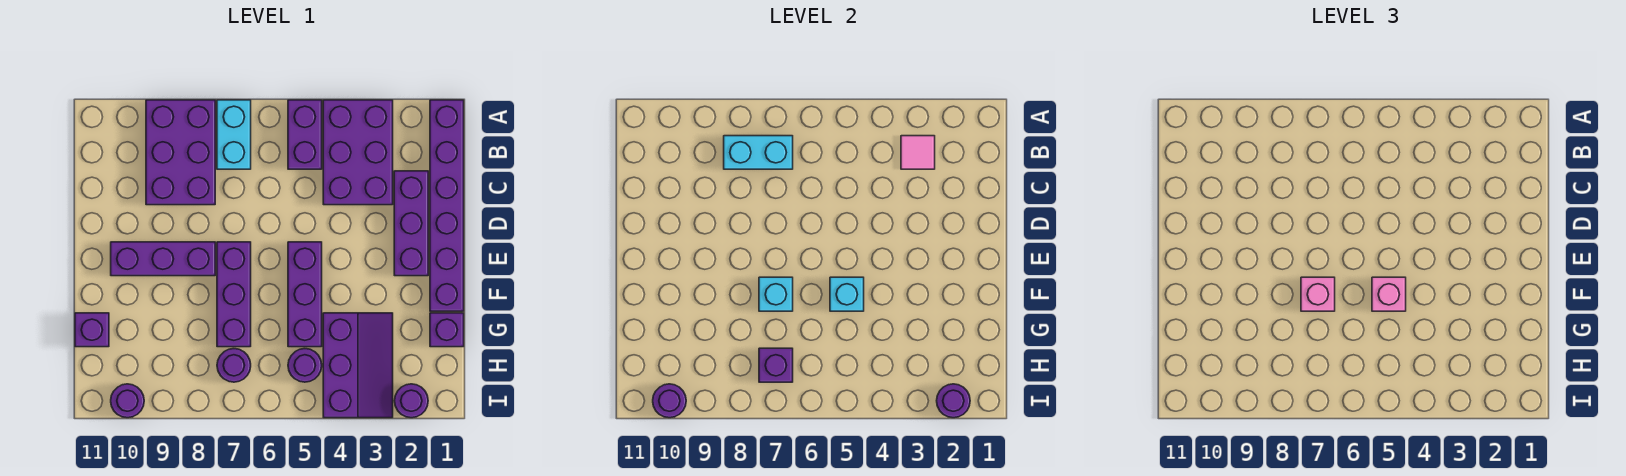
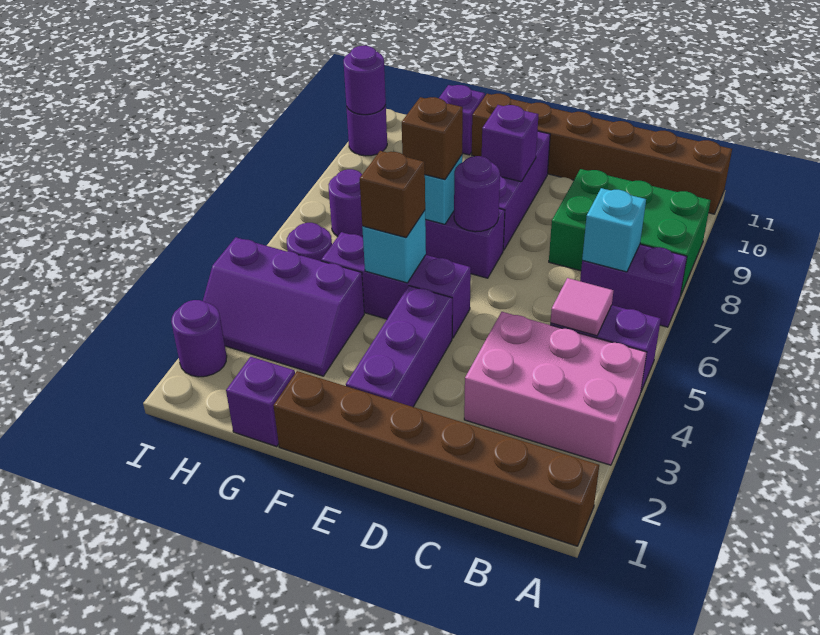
purple 1x6 brick [430,100,464,311] -> brown 1x6 brick [274,371,599,546]
purple 2x3 brick [323,100,393,205] -> pink 2x3 brick [464,312,647,465]
cyan 1x2 brick [217,100,251,169] -> purple 1x2 brick [580,244,687,327]
purple 2x3 brick [146,100,215,205] -> green 2x3 brick [549,169,711,296]
none -> brown 1x6 brick [472,94,732,214]
pink 1x1 tile [901,136,935,169] -> pink 1x1 tile moved to [550,278,613,336]
cyan 1x2 brick [724,136,793,169] -> cyan 1x1 brick [582,188,646,272]
purple 1x3 brick [394,171,428,276] -> purple 1x3 brick turned to [346,286,452,407]
pink 1x1 brick [1372,277,1406,311] -> brown 1x1 brick [360,151,425,238]
pink 1x1 brick [1301,277,1335,311] -> brown 1x1 brick [402,97,463,180]
purple 1x1 brick [759,348,793,382] -> purple 1x1 brick moved to [482,105,538,182]
purple 1x1 round brick [937,384,970,418] -> purple 1x1 round brick moved to [454,156,500,232]

